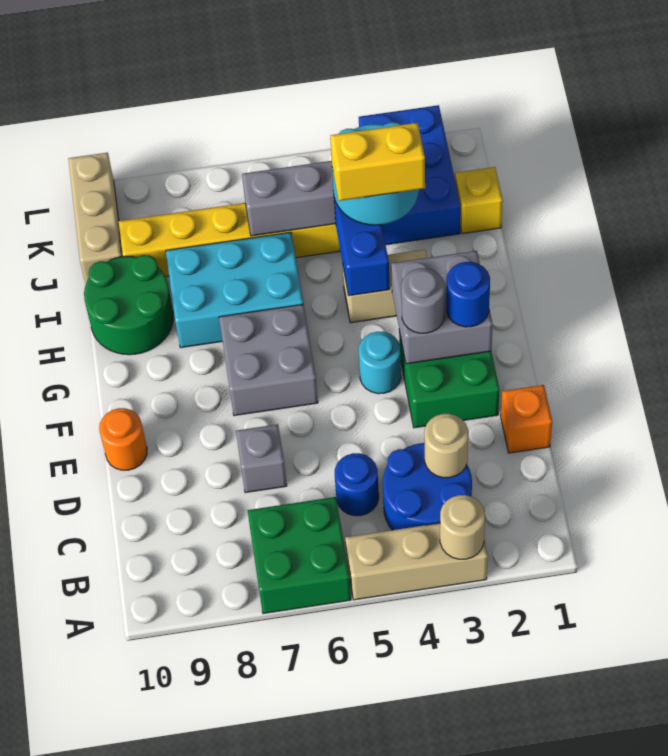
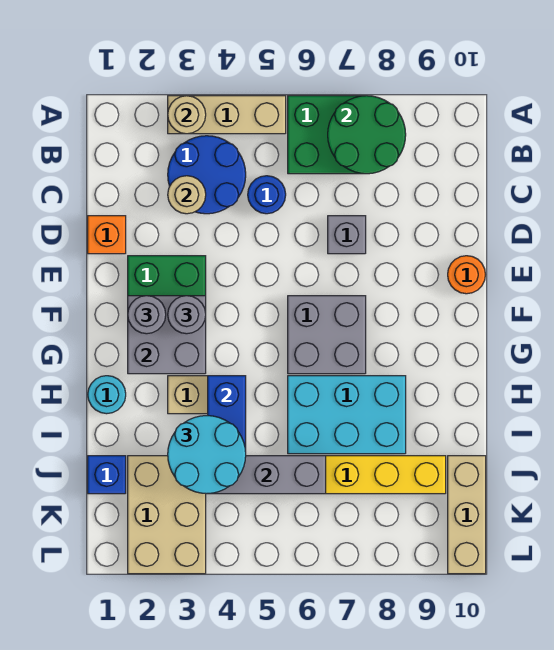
blue 1x1 round brick [446,262,490,327] -> grey 1x1 round brick [128,296,166,334]
cyan 1x1 round brick [359,332,401,394] -> cyan 1x1 round brick moved to [88,376,126,414]
green 2x2 round brick [84,255,173,355] -> green 2x2 round brick moved to [328,96,406,174]
yellow 1x2 brick [330,123,425,201] -> none
yellow 1x1 brick [455,167,503,234] -> blue 1x1 brick [88,456,126,494]
blue 2x3 brick [359,105,460,245] -> tan 2x3 brick [128,456,206,574]

